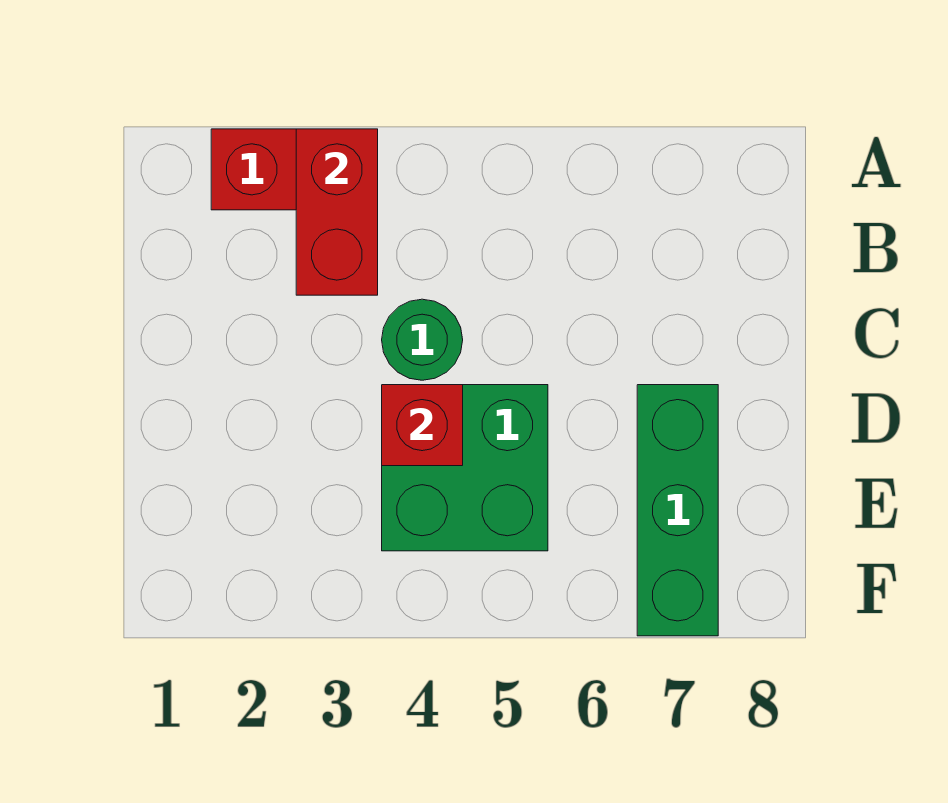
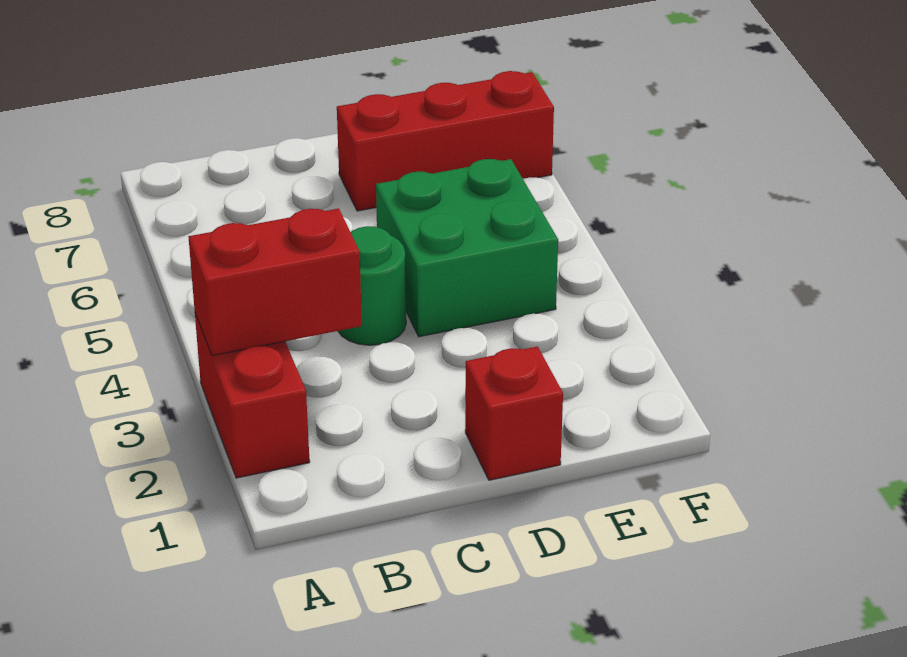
red 1x1 brick [382,385,463,466] -> red 1x1 brick moved to [465,347,563,480]
green 1x3 brick [637,385,718,636] -> red 1x3 brick [337,71,554,211]

